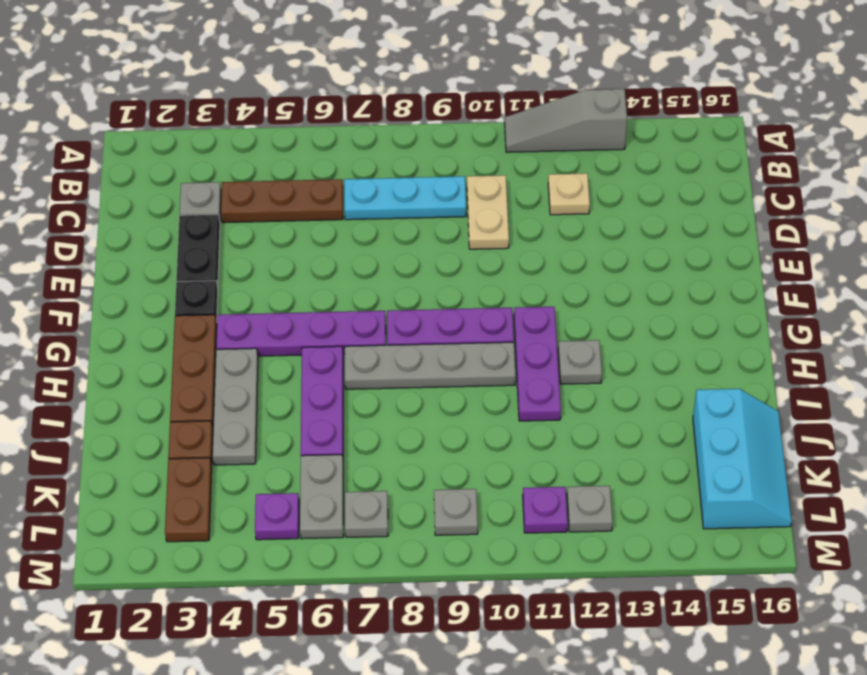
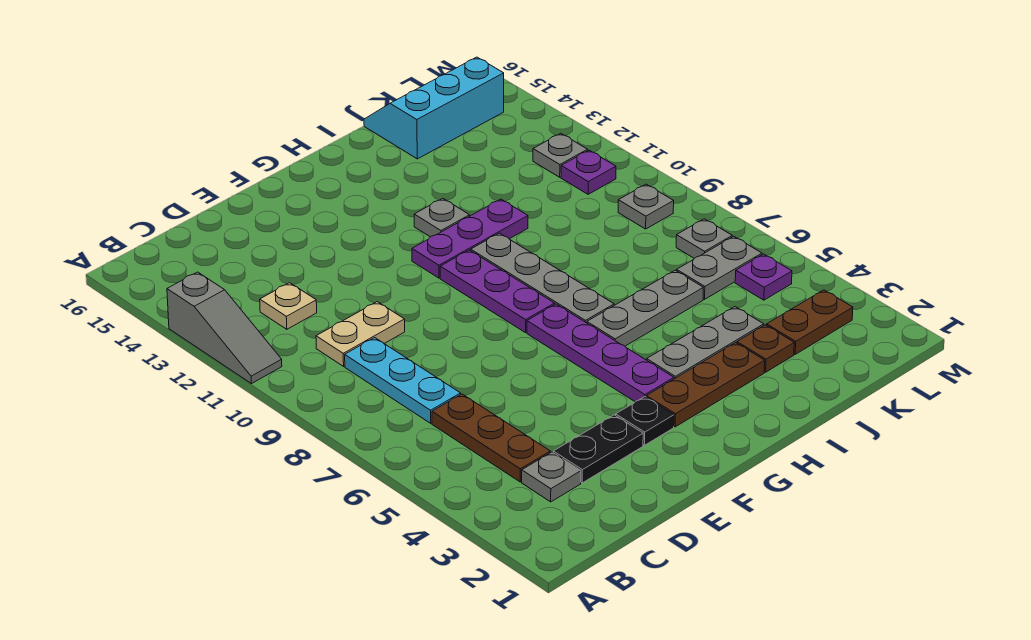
purple 1x3 plate [301,346,343,456] -> grey 1x3 plate [587,270,703,346]

